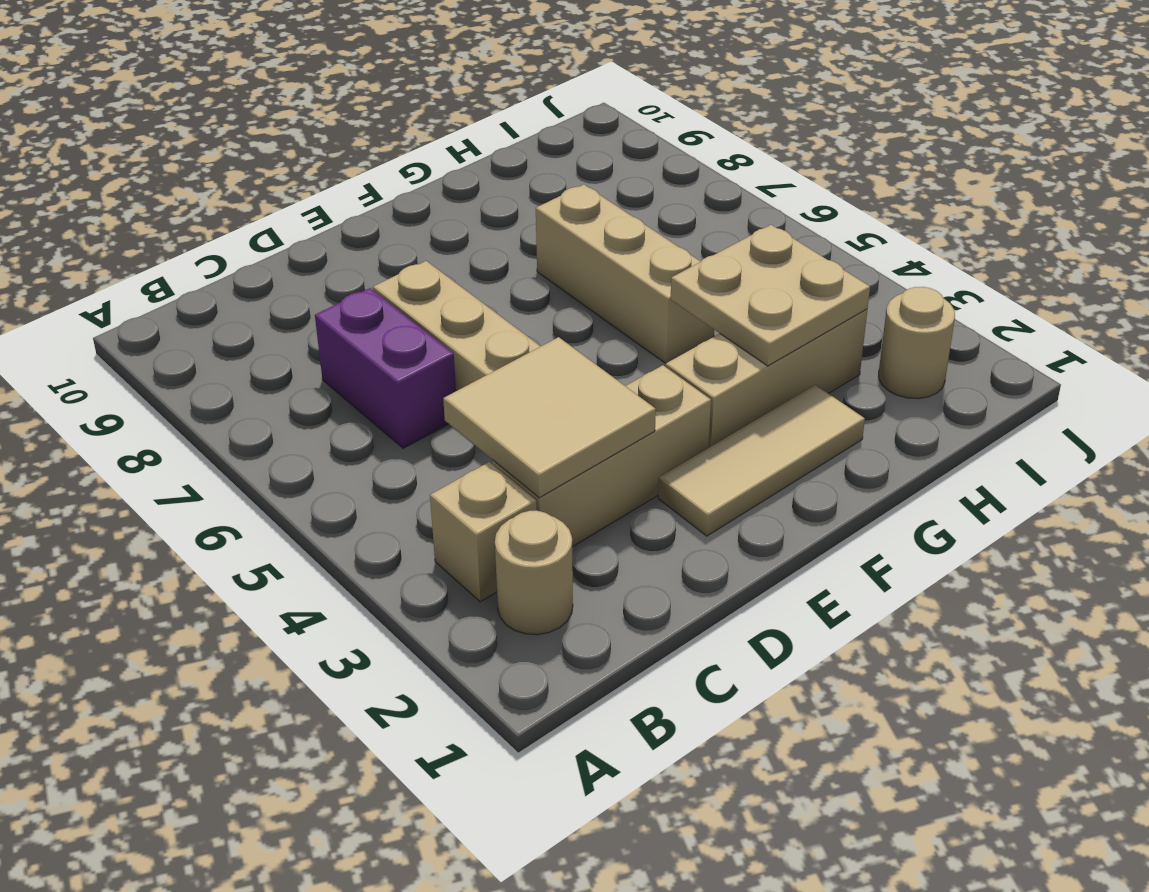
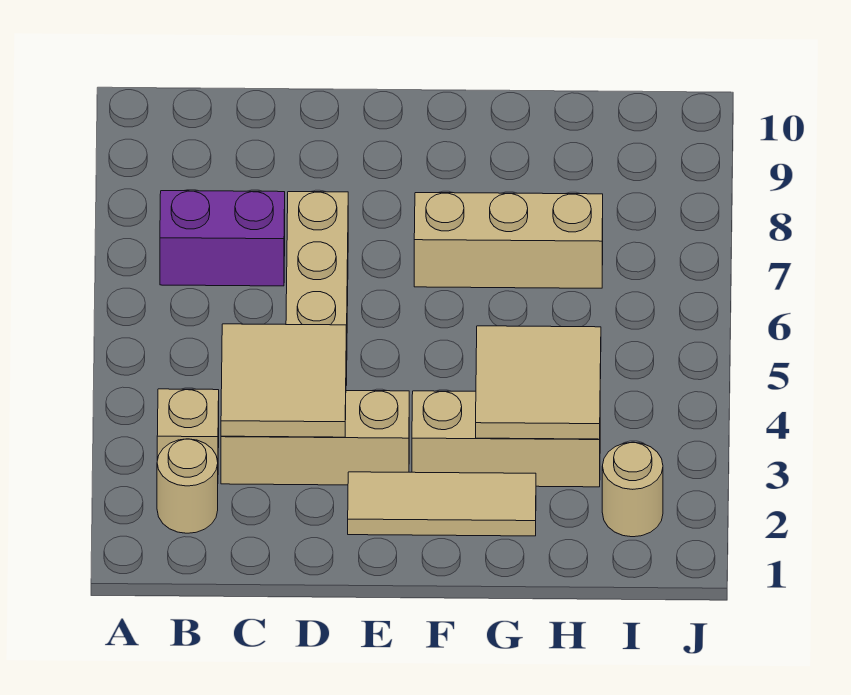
purple 1x2 brick [315,288,456,448] -> purple 1x2 brick turned to [160,191,285,286]
tan 2x2 plate [671,225,870,366] -> tan 2x2 tile [476,326,601,439]
tan 1x3 brick [536,185,714,363] -> tan 1x3 brick turned to [414,193,603,288]

